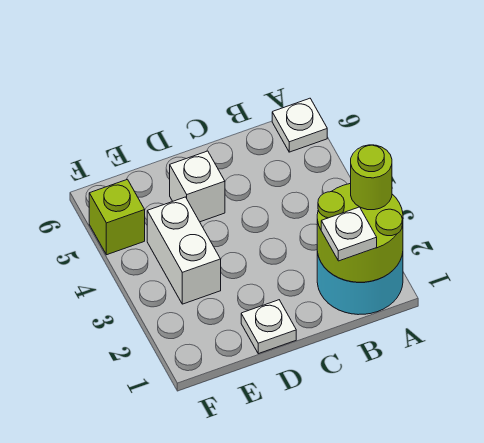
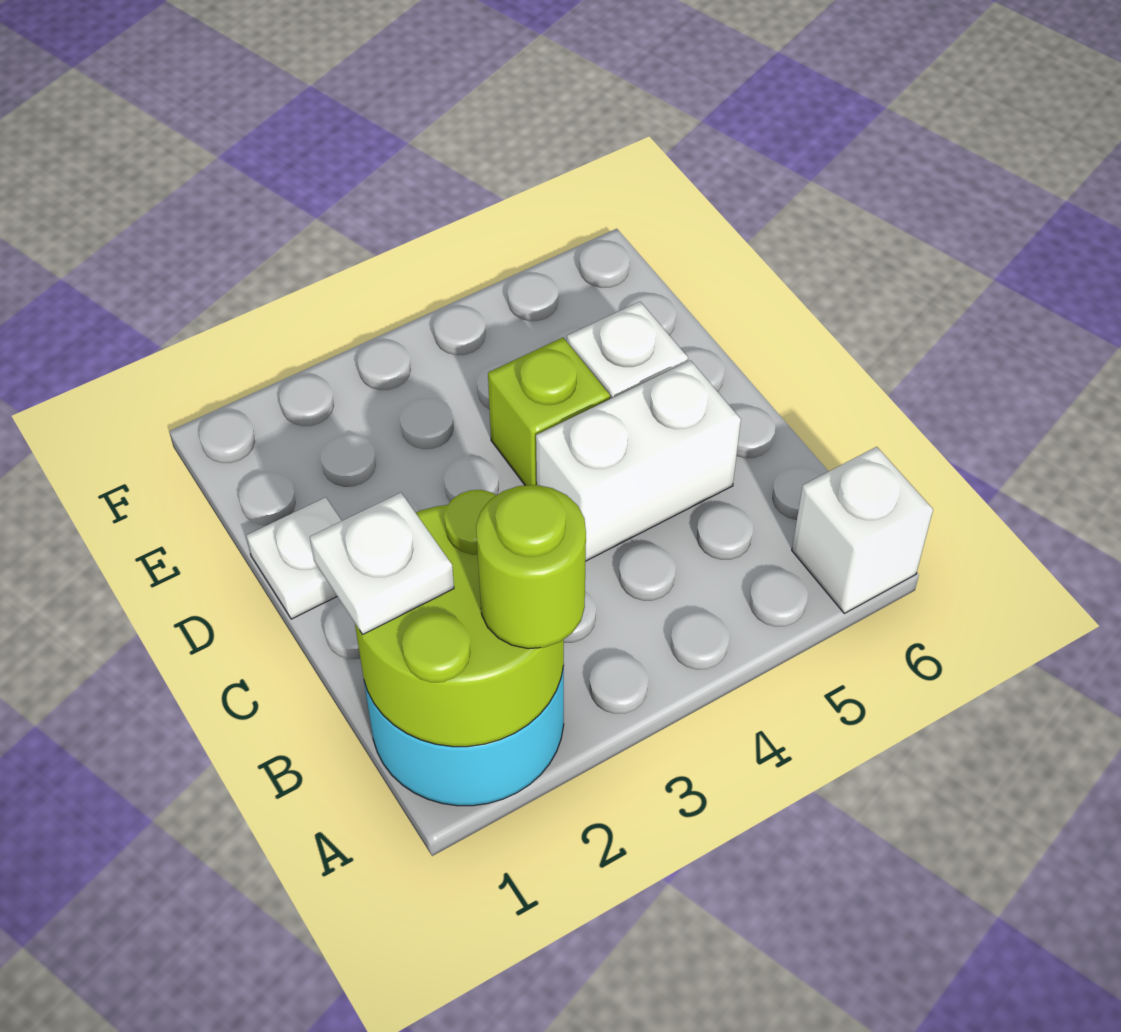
white 1x1 plate [272,98,327,152] -> white 1x1 brick [792,447,933,613]
white 1x2 brick [147,197,221,304] -> white 1x2 brick moved to [536,360,741,561]
lime 1x1 brick [89,179,145,255] -> lime 1x1 brick moved to [488,338,610,486]

